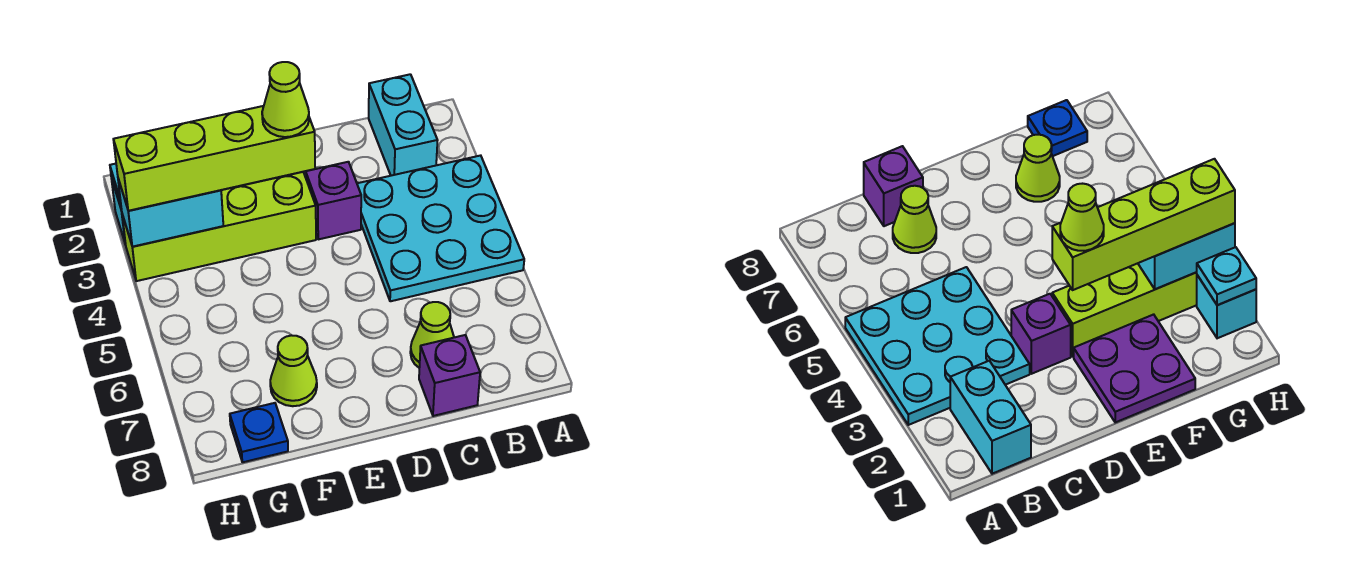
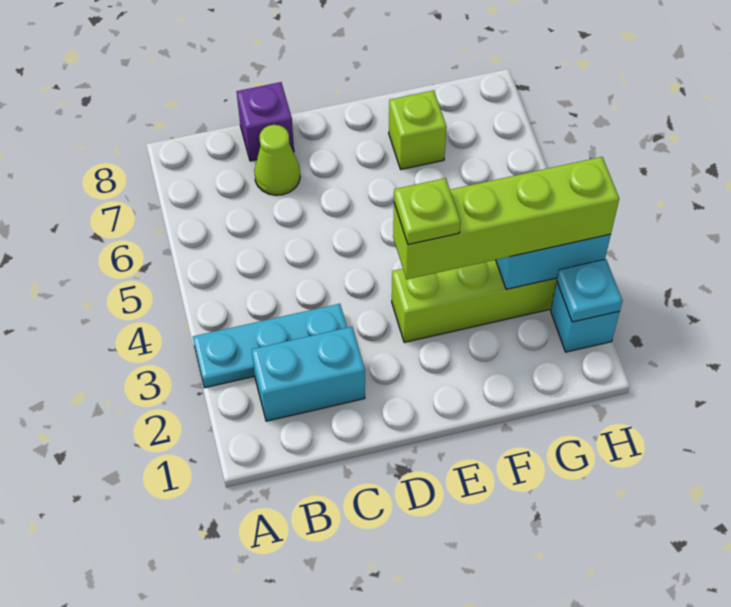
cyan 3x3 plate [357,155,524,301] -> cyan 1x3 plate [193,304,347,388]
cyan 1x2 brick [369,74,438,176] -> cyan 1x2 brick turned to [252,327,365,421]
purple 1x1 brick [306,162,361,239] -> none
purple 2x2 plate [1074,314,1195,422] -> none
lime 1x1 cone [262,62,309,137] -> lime 1x1 plate [394,178,460,244]
lime 1x1 cone [270,335,317,406] -> lime 1x1 brick [389,90,447,169]
blue 1x1 plate [230,403,288,462] -> none

